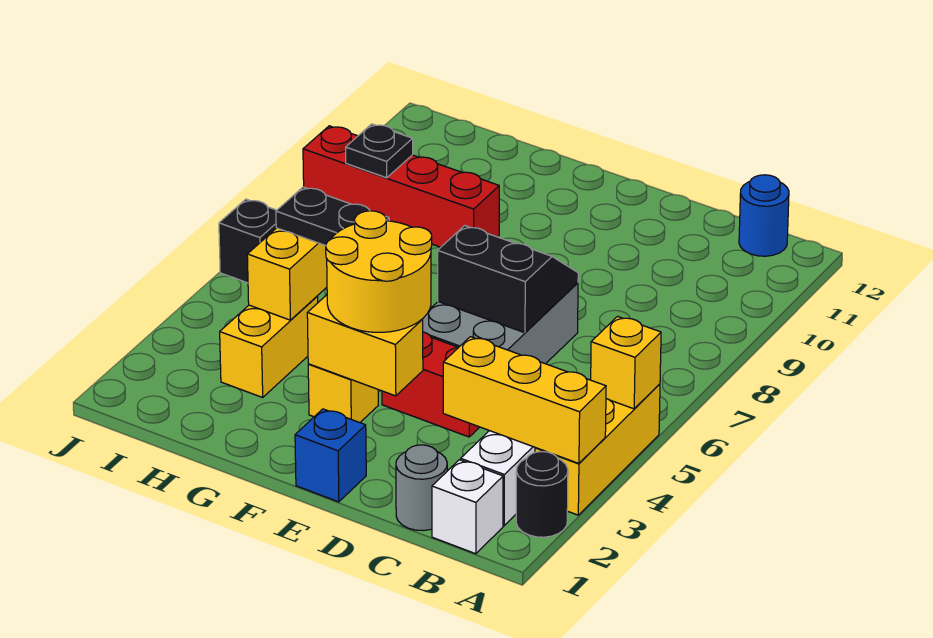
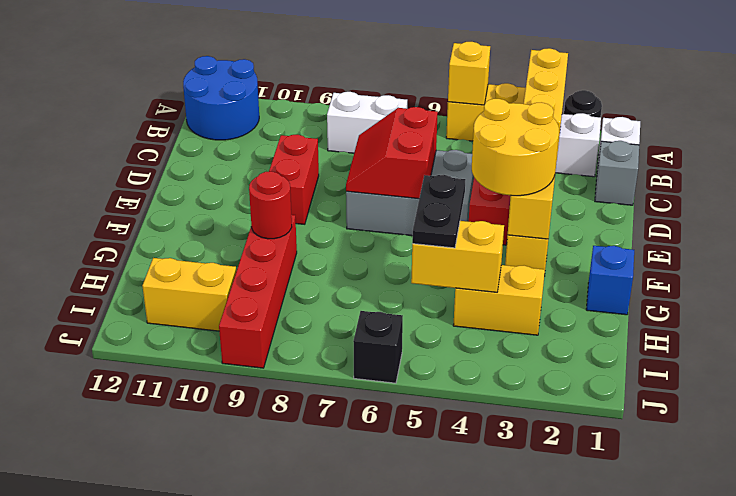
none -> white 1x2 brick [327,92,407,153]
blue 1x1 round brick [739,175,789,256] -> blue 2x2 round brick [183,56,259,140]
grey 1x1 round brick [396,445,447,531] -> grey 1x1 brick [595,141,639,205]
black 2x2 slope [438,225,578,333] -> red 2x2 slope [346,107,438,199]
none -> red 1x2 brick [269,135,319,224]
blue 1x1 brick [295,409,366,502] -> blue 1x1 brick moved to [586,246,634,315]
none -> red 1x1 round brick [249,171,292,239]
black 1x1 plate [346,124,413,178] -> none
none -> yellow 1x2 brick [143,258,236,331]

